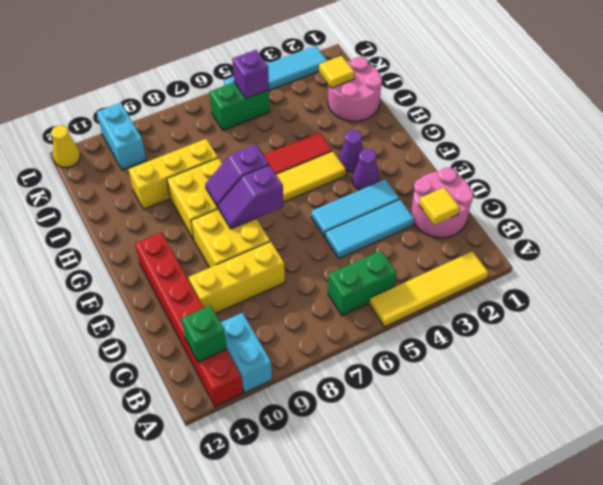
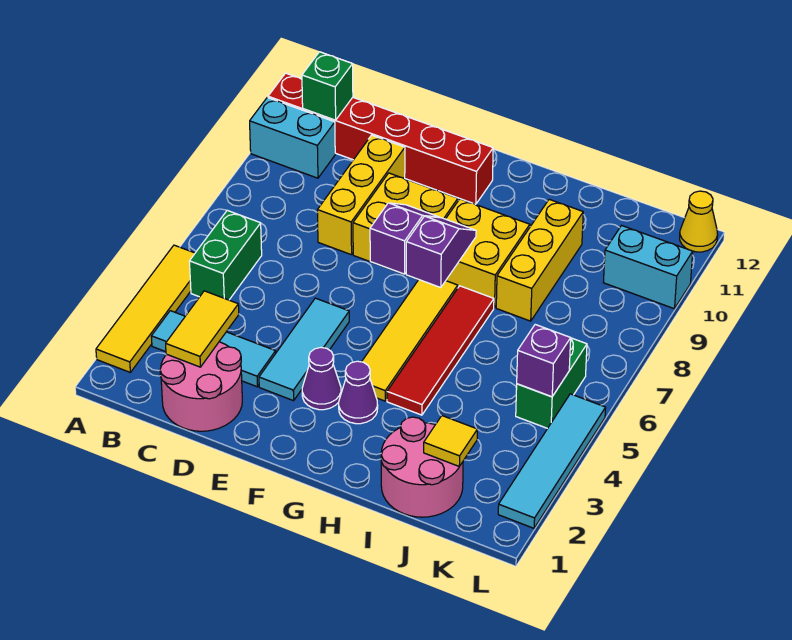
yellow 1x1 tile [419,188,460,225] -> yellow 1x2 tile [166,291,239,367]
cyan 1x3 tile [325,199,415,258] -> cyan 1x3 tile turned to [151,311,276,387]

